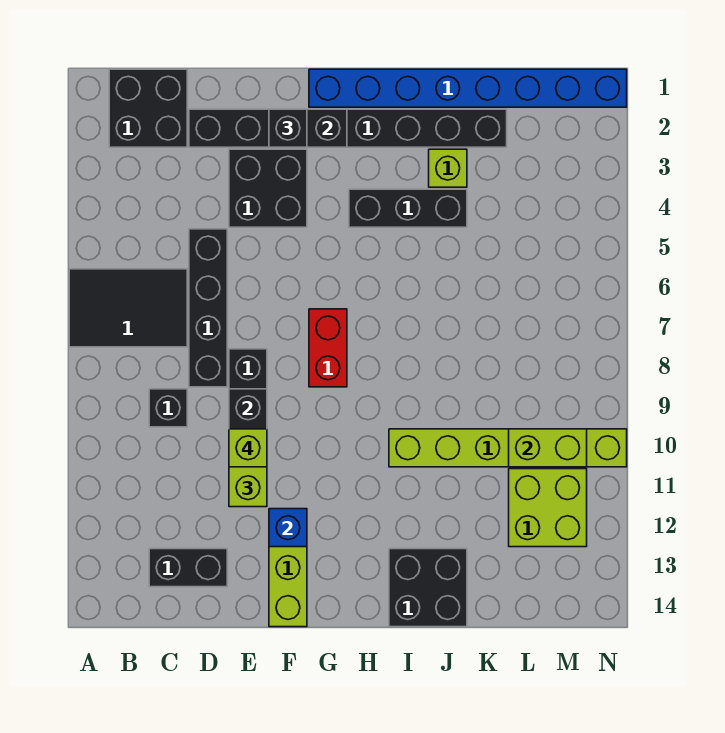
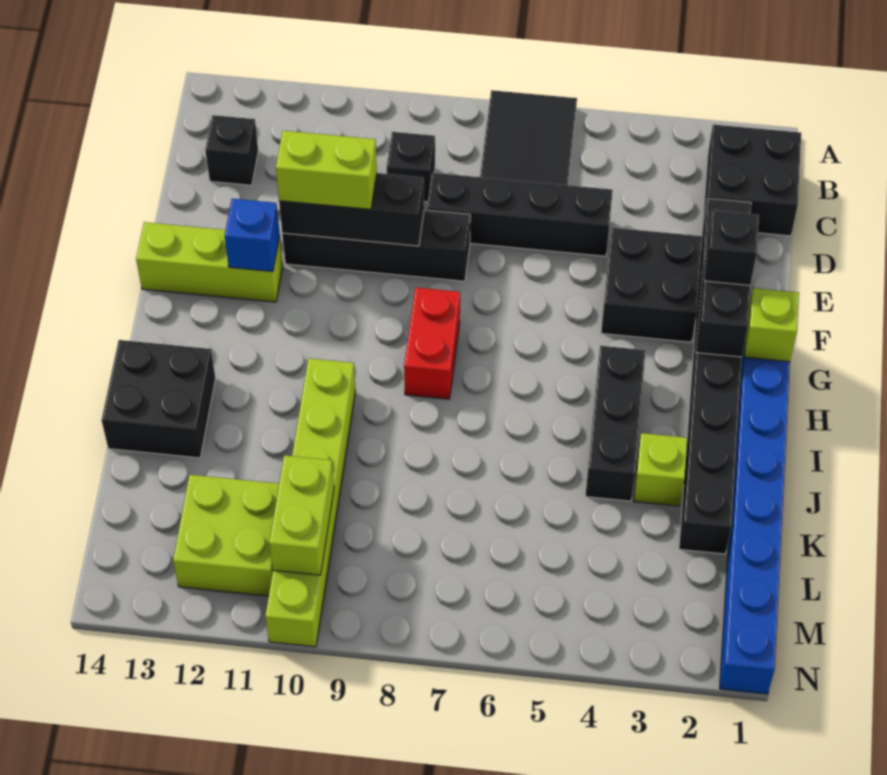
black 1x2 brick [149,549,227,587] -> black 1x1 brick [205,115,258,185]
lime 1x1 brick [229,429,267,467] -> lime 1x1 brick moved to [744,288,799,362]
red 1x2 brick [309,309,347,387] -> red 1x2 brick turned to [404,288,460,399]

